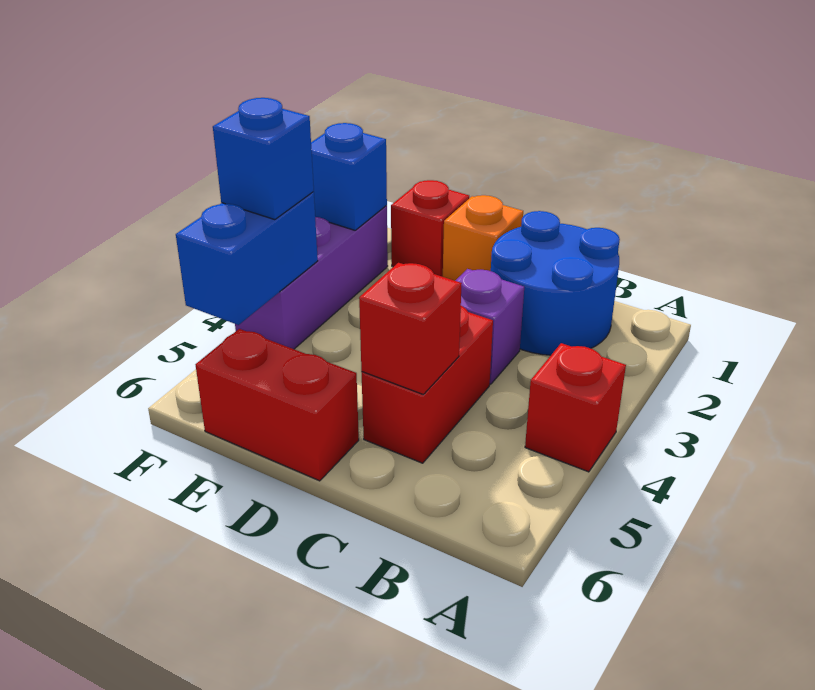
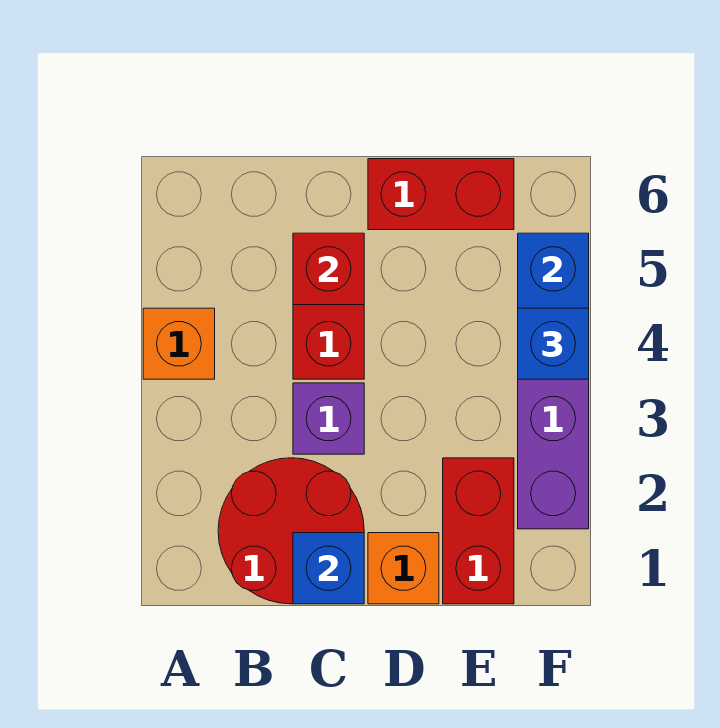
red 1x1 brick [525,343,626,472] -> orange 1x1 brick [143,308,215,379]
blue 2x2 round brick [491,211,620,355] -> red 2x2 round brick [218,458,364,604]
red 1x1 brick [391,180,469,277] -> red 1x2 brick [443,458,514,604]
blue 1x1 brick [311,123,387,230] -> blue 1x1 brick moved to [293,533,364,604]

